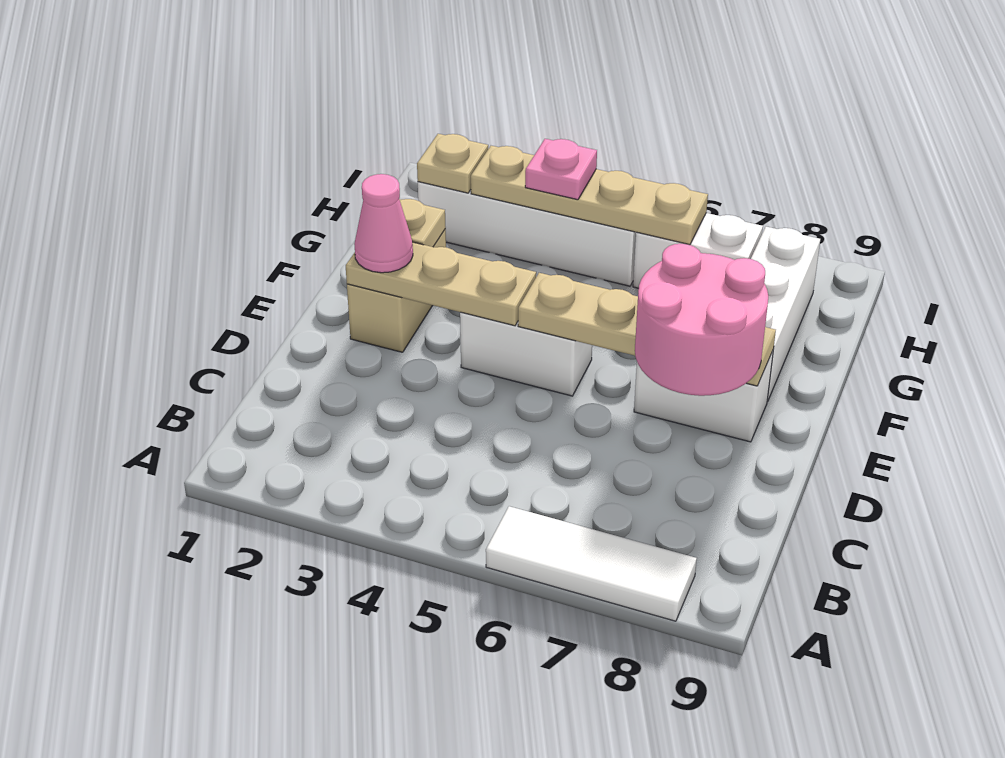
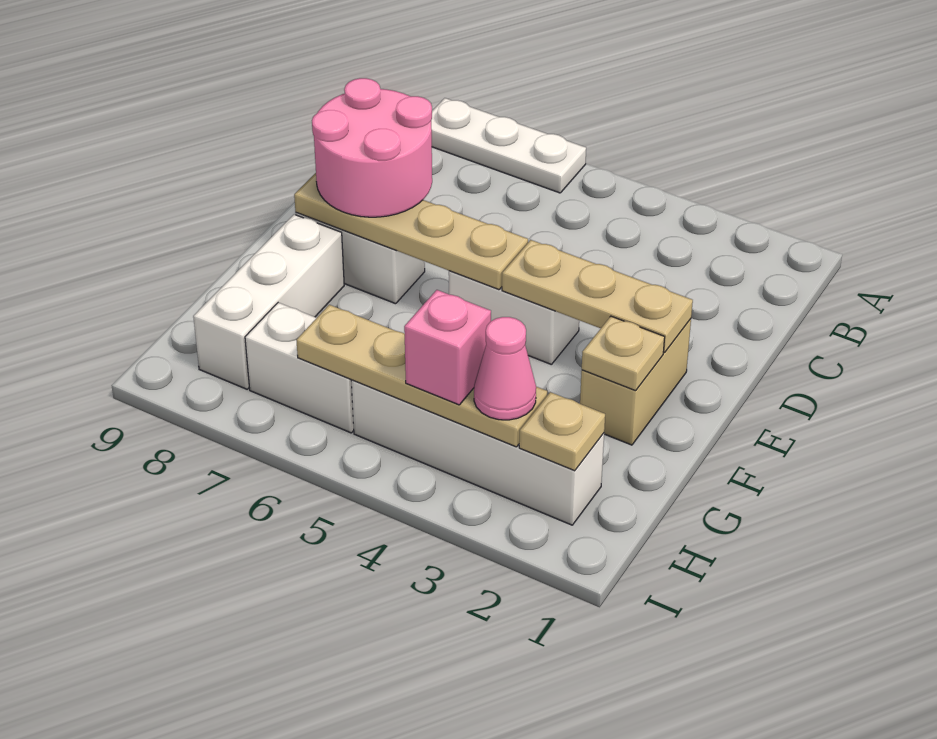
white 1x3 tile [486,506,697,621] -> white 1x3 plate [431,98,586,193]
pink 1x1 cone [354,174,413,273] -> pink 1x1 cone moved to [474,317,536,420]
pink 1x1 plate [525,139,597,200] -> pink 1x1 brick [404,290,491,405]

